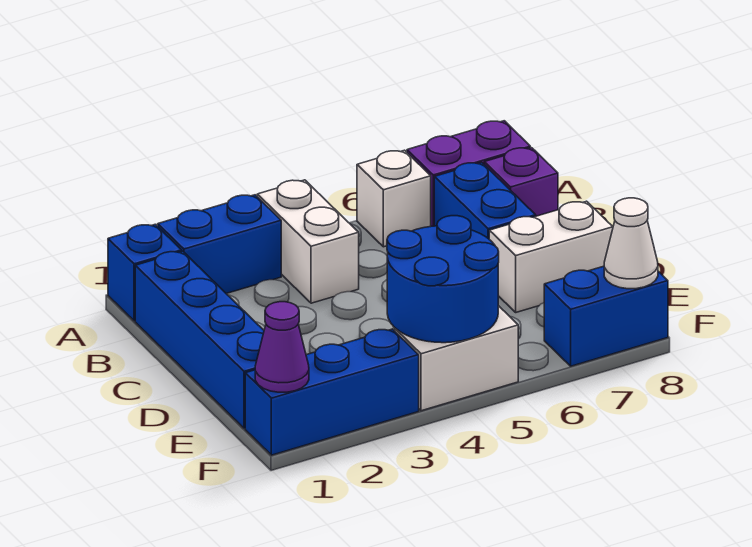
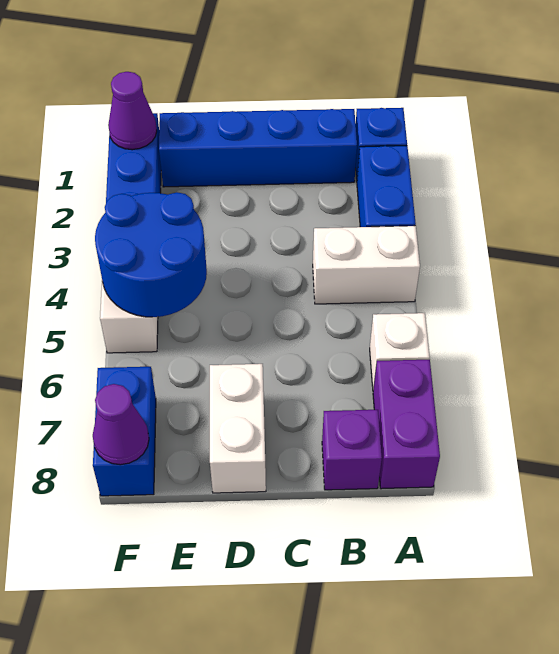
blue 1x2 brick [434,162,536,239] -> none
white 1x1 cone [604,198,658,289] -> purple 1x1 cone [93,384,149,465]

